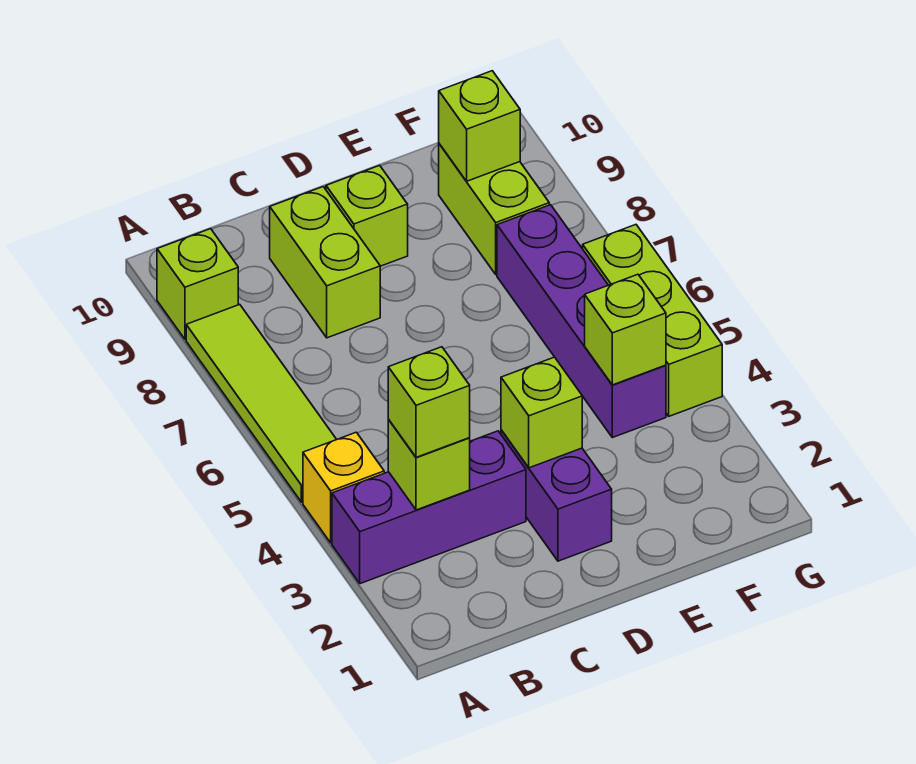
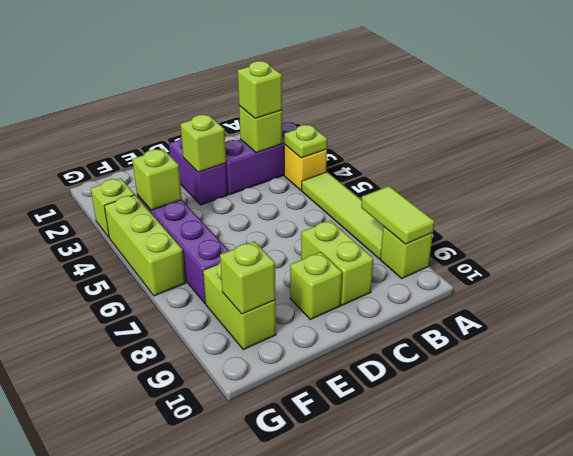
none -> lime 1x1 plate [284,125,327,158]
none -> lime 1x2 tile [361,186,434,244]
none -> lime 1x1 brick [91,178,135,237]

